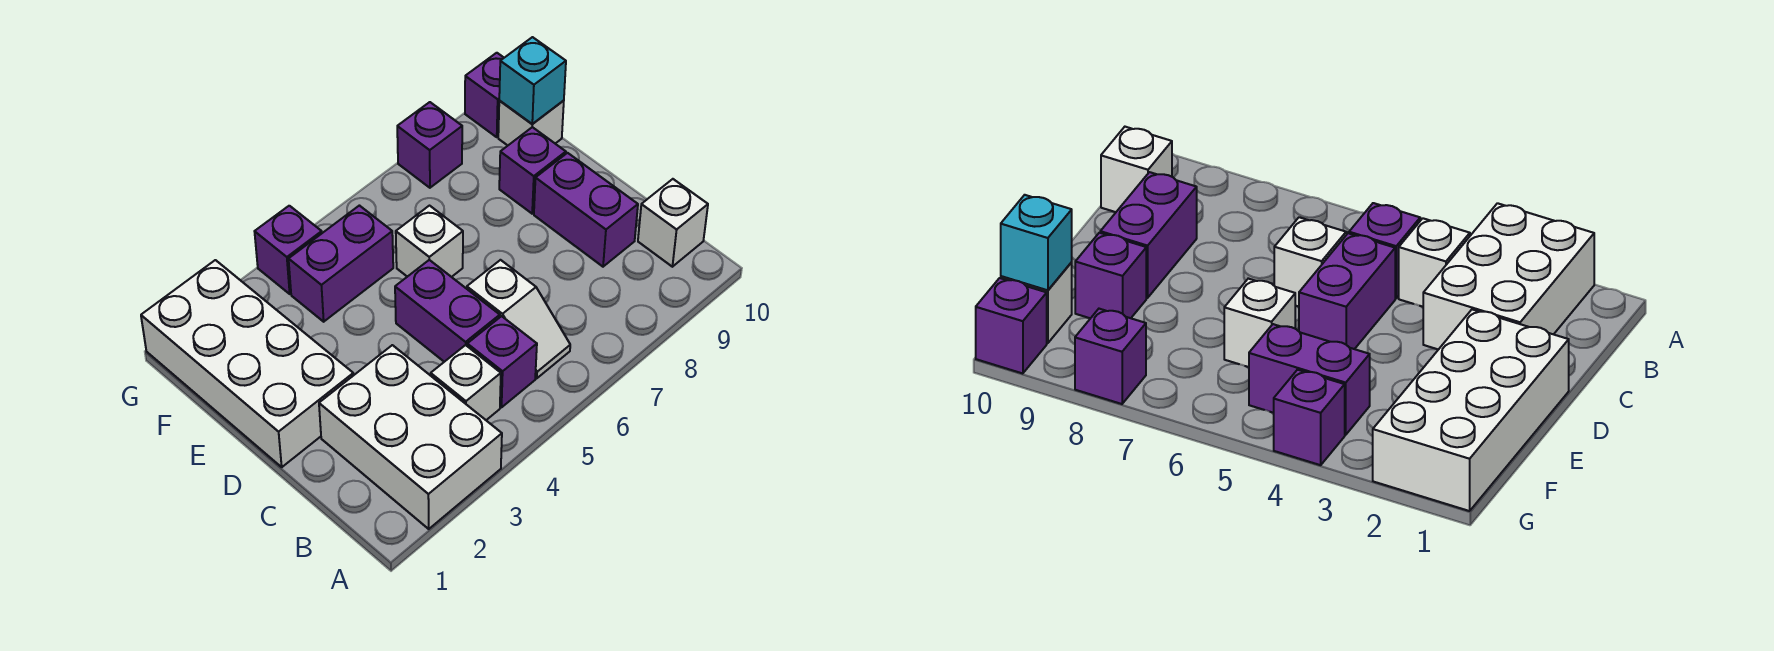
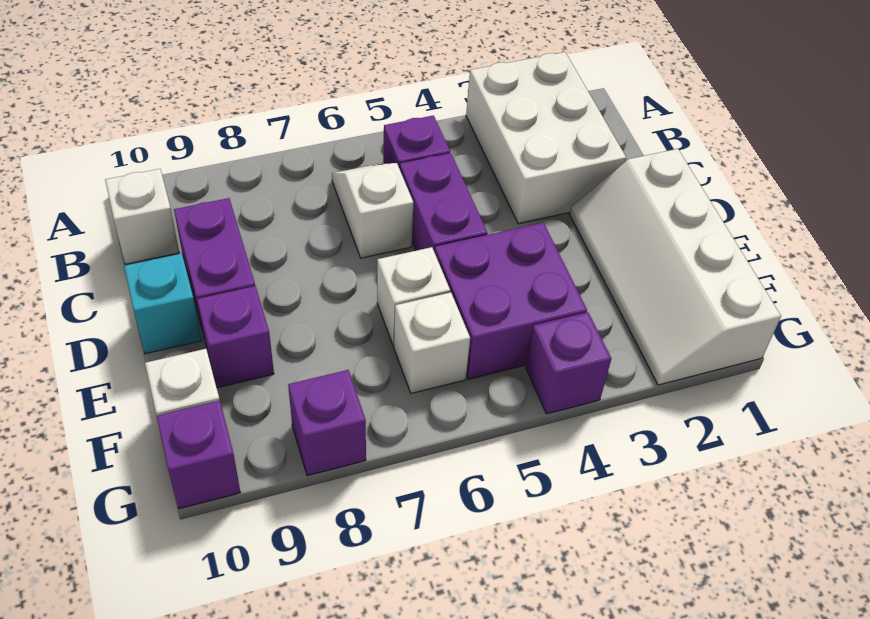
white 1x1 brick [431,345,501,420] -> white 1x1 brick moved to [394,292,470,393]
white 2x4 brick [141,260,353,467] -> white 2x4 slope [570,149,781,385]
purple 1x2 brick [289,206,393,322] -> purple 2x2 brick [435,223,587,379]
cyan 1x1 brick [499,37,566,124] -> cyan 1x1 brick moved to [124,254,202,354]

